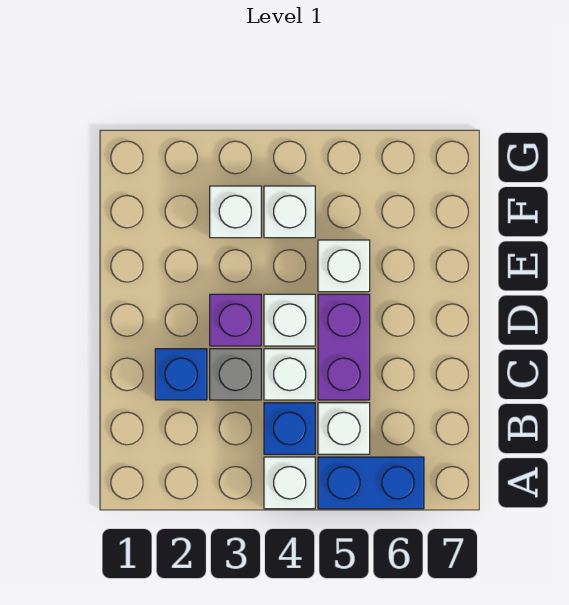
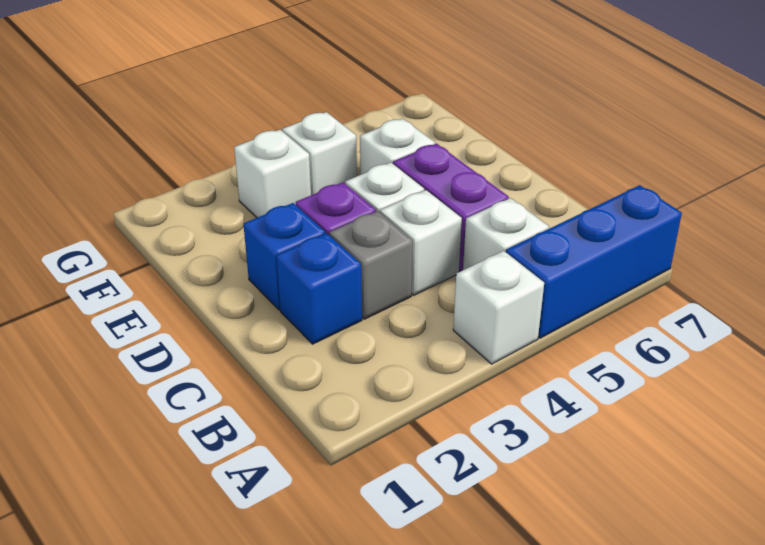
blue 1x2 brick [318,457,424,509] -> blue 1x3 brick [506,185,682,338]
blue 1x1 brick [264,403,315,454] -> blue 1x1 brick moved to [243,203,325,310]

